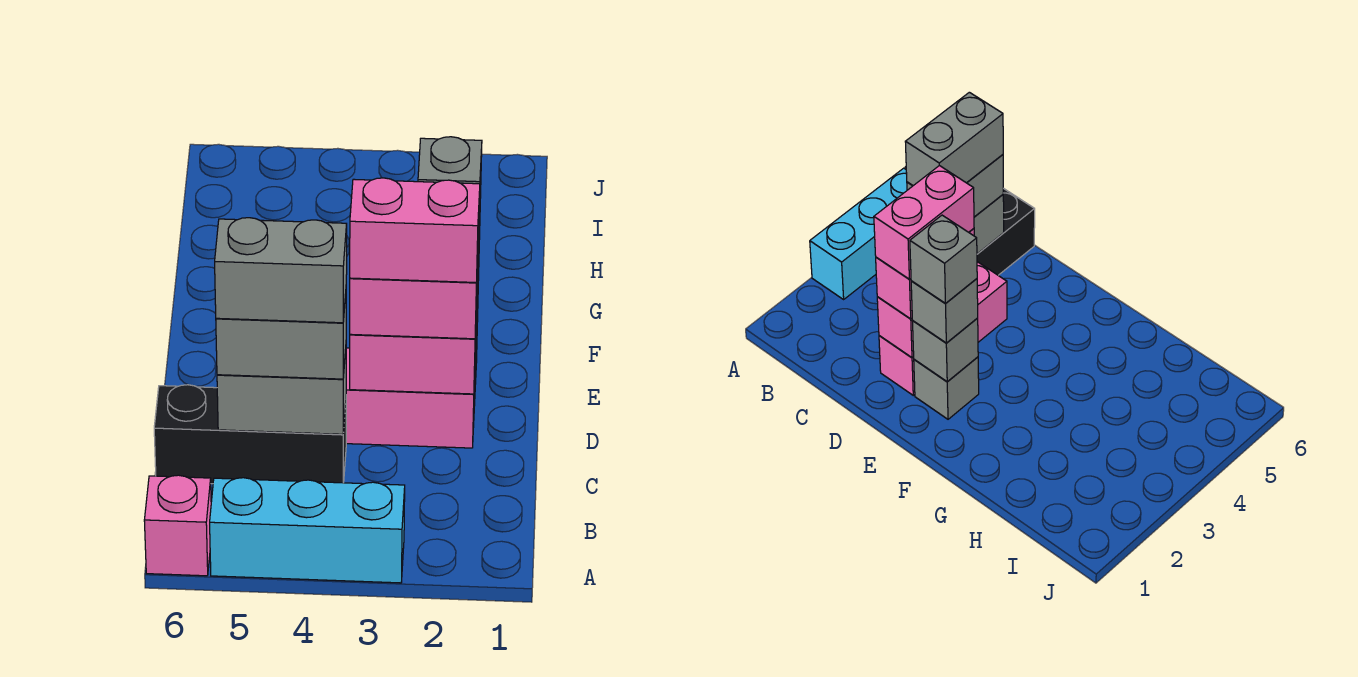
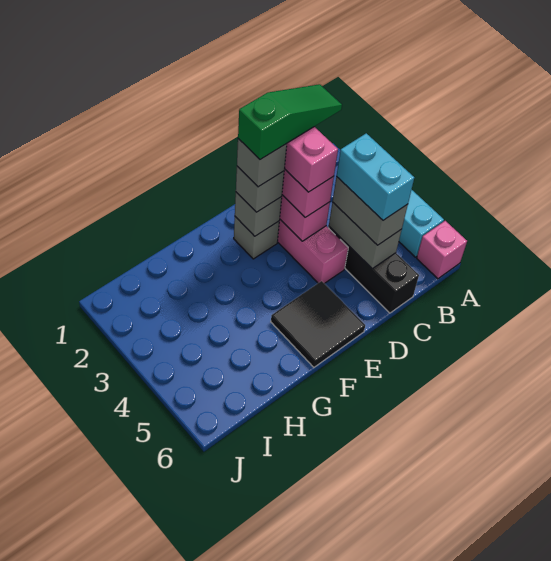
none -> green 1x3 slope [238,84,342,160]
grey 1x2 brick [215,218,347,323] -> cyan 1x2 brick [336,133,414,220]
none -> black 2x2 tile [271,281,365,367]

